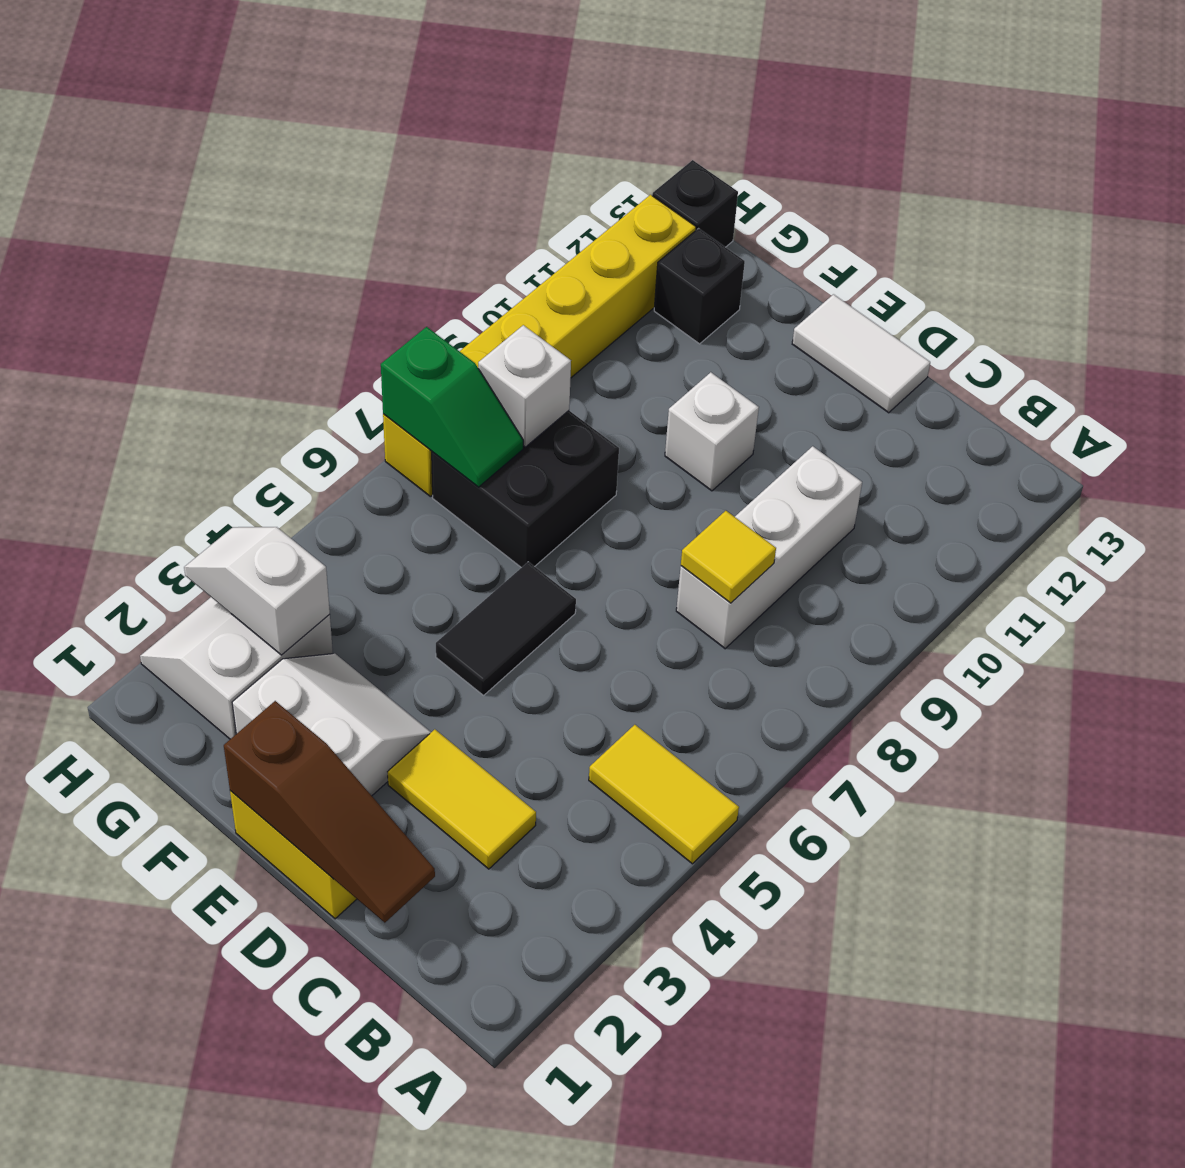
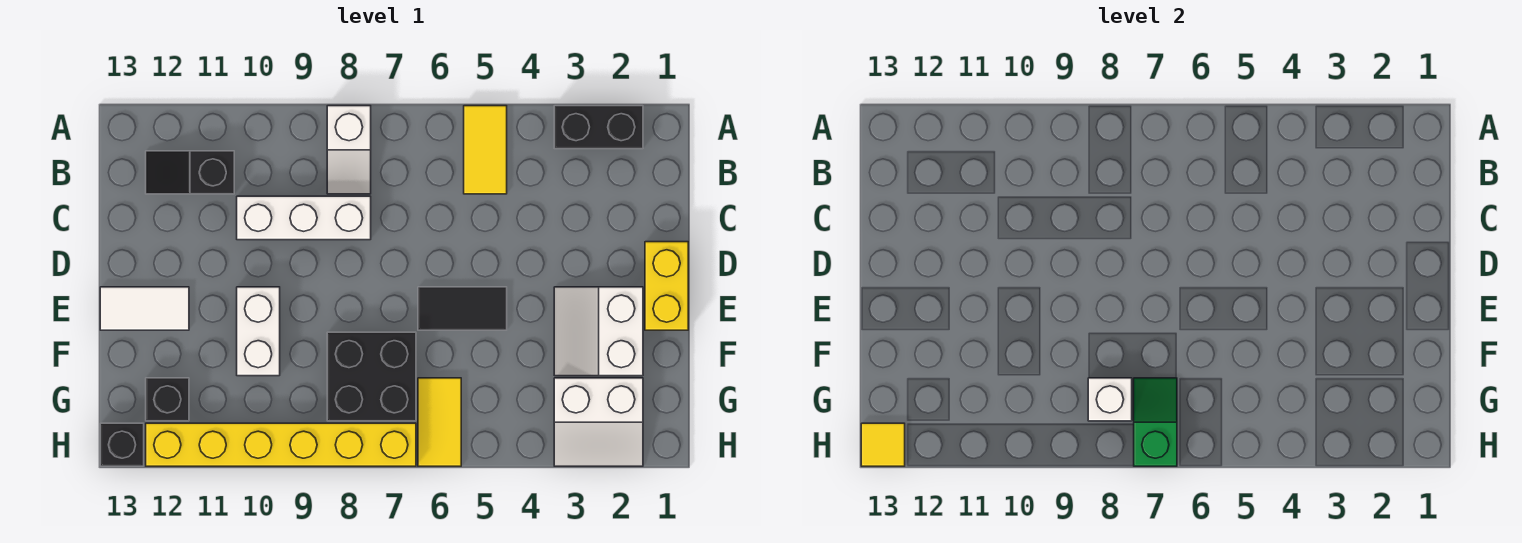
none -> black 1x2 brick [554,106,643,149]
none -> black 1x2 slope [146,151,234,194]
brown 1x3 slope [224,701,435,923] -> none
yellow 1x2 tile [388,729,536,869] -> yellow 1x2 tile moved to [418,378,461,466]
yellow 1x1 tile [681,511,776,603] -> yellow 1x1 tile moved to [861,423,905,466]
white 1x2 tile [792,294,930,413] -> white 1x2 tile turned to [100,287,189,330]
white 1x1 brick [665,372,759,491] -> white 1x2 brick [237,287,280,376]
white 1x2 slope [184,527,330,655] -> white 1x2 slope moved to [327,106,371,194]

